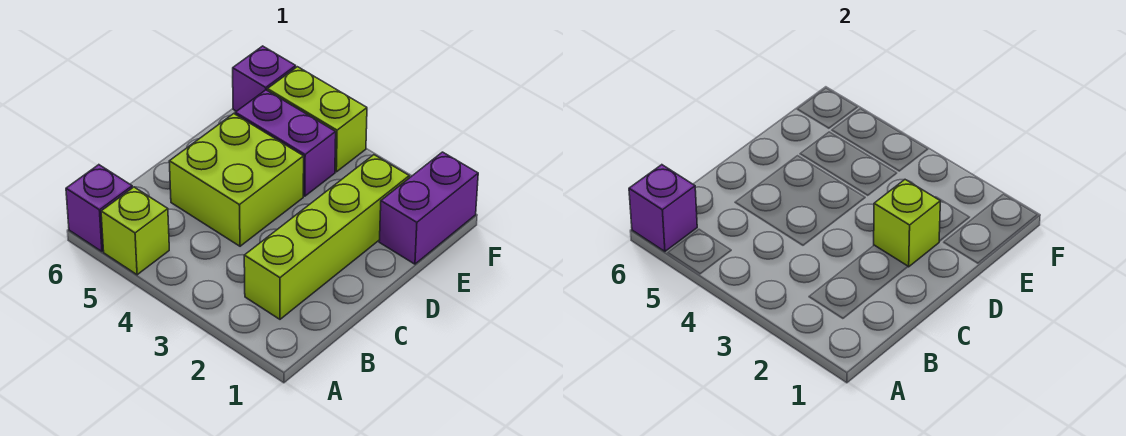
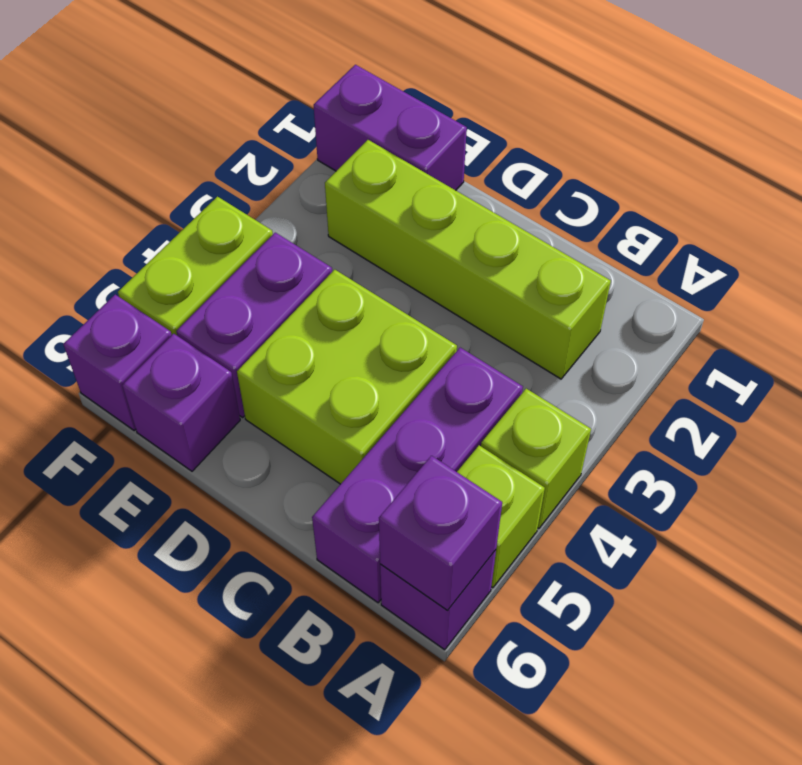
none -> purple 1x3 brick [312,348,523,603]
lime 1x1 brick [874,180,940,267] -> lime 1x1 brick moved to [481,389,591,529]
none -> purple 1x1 brick [122,334,240,471]

